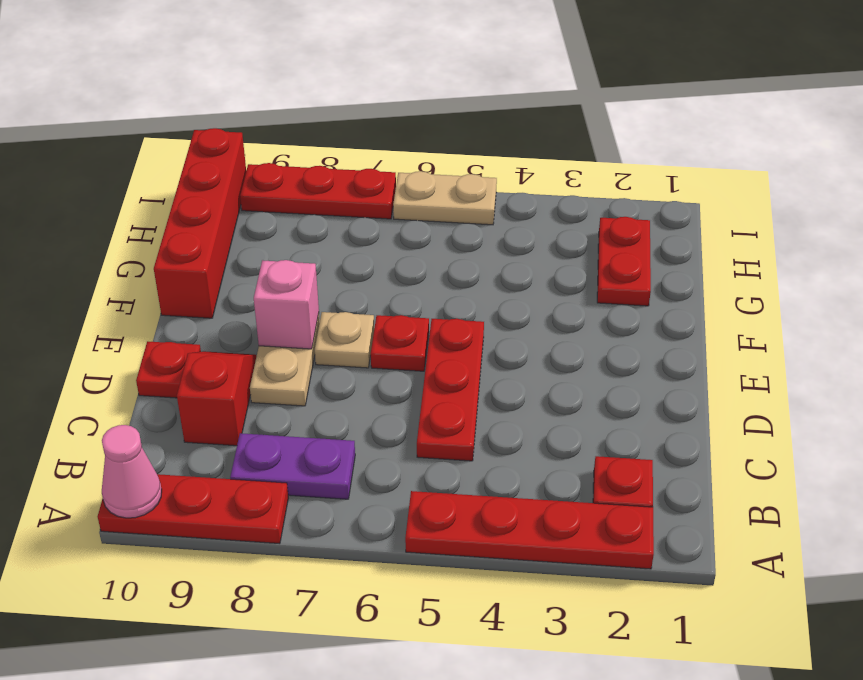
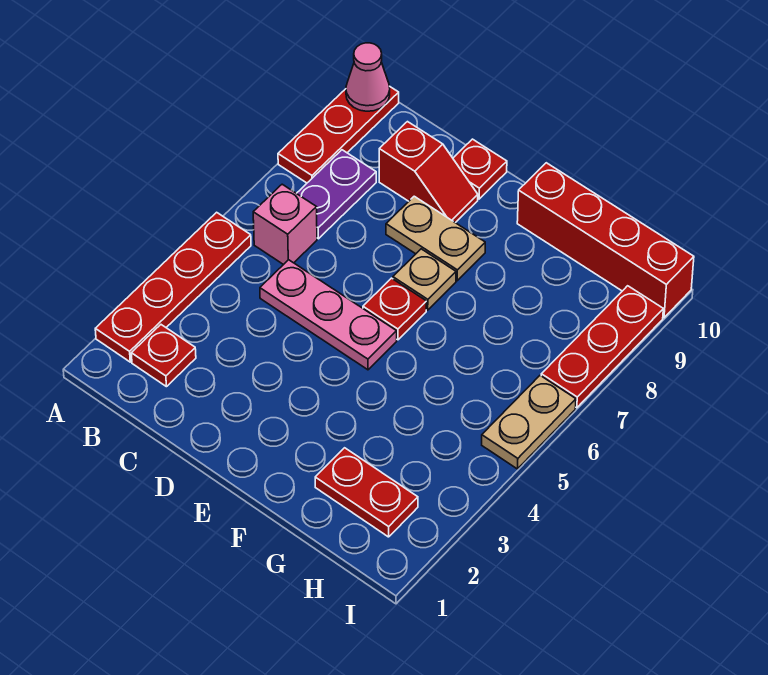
red 1x3 plate [417,319,484,461] -> pink 1x3 plate [260,260,397,370]
pink 1x1 brick [254,260,319,349] -> pink 1x1 brick moved to [253,184,317,265]

